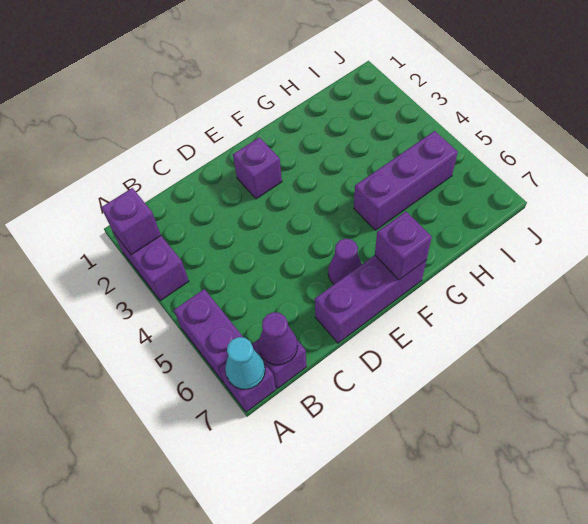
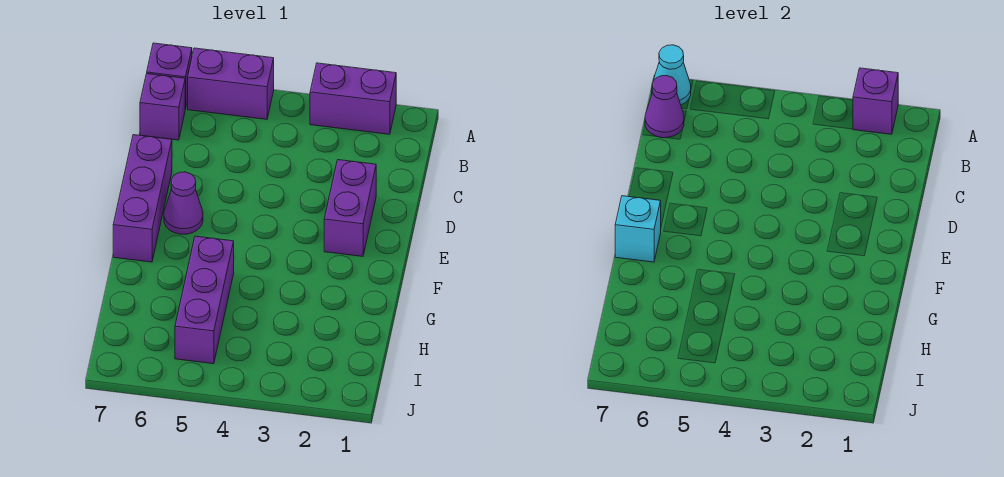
purple 1x1 brick [233,138,282,199] -> purple 1x2 brick [324,160,376,256]
purple 1x1 brick [375,212,432,280] -> cyan 1x1 brick [615,196,661,262]

